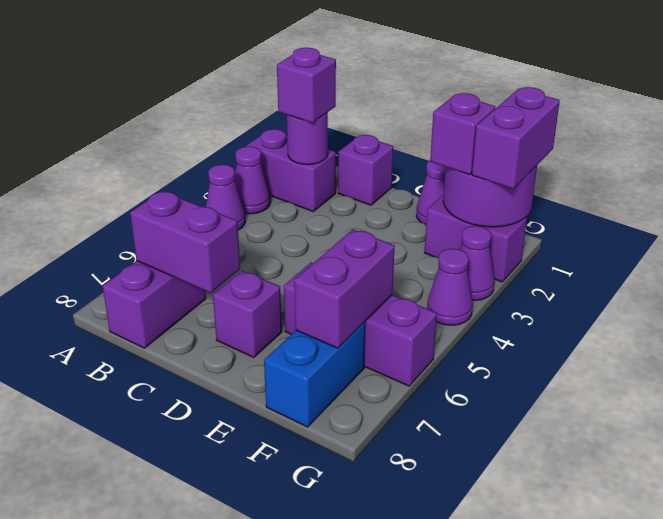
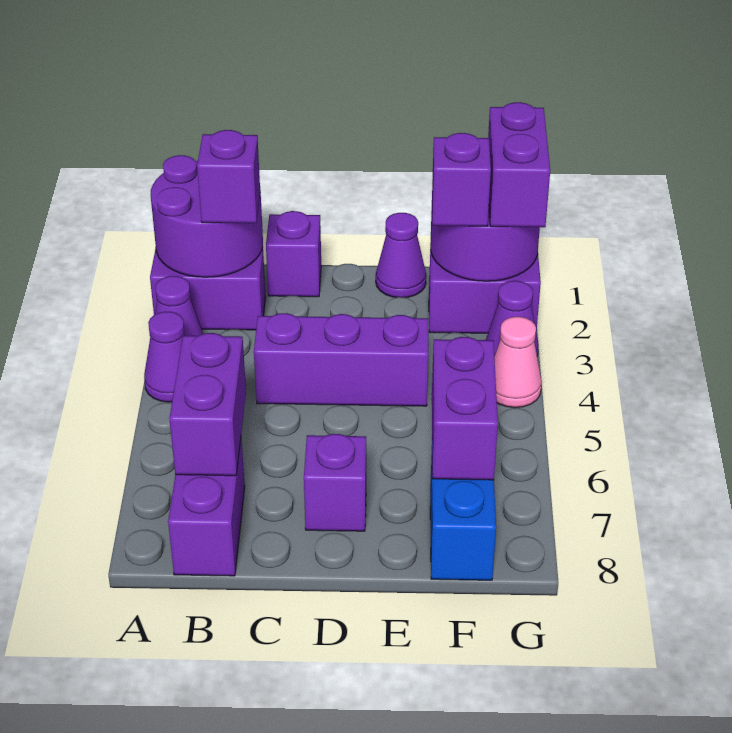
purple 1x1 round brick [287,112,328,165] -> purple 2x2 round brick [151,155,263,277]
purple 1x2 brick [130,191,240,293] -> purple 1x2 brick turned to [169,333,246,476]
purple 1x3 brick [284,263,437,386] -> purple 1x3 brick moved to [254,313,428,406]
purple 1x1 cone [427,249,473,325] -> pink 1x1 cone [494,317,542,408]

